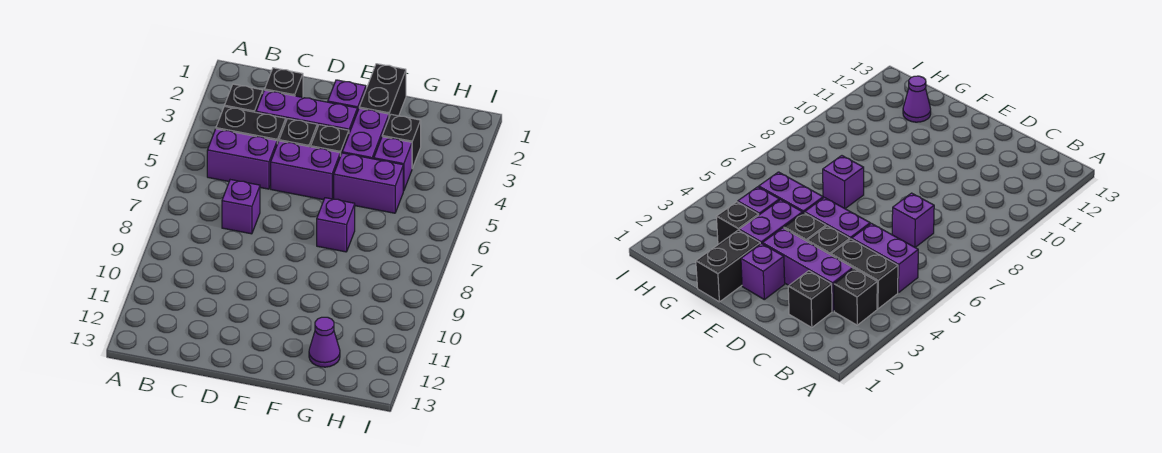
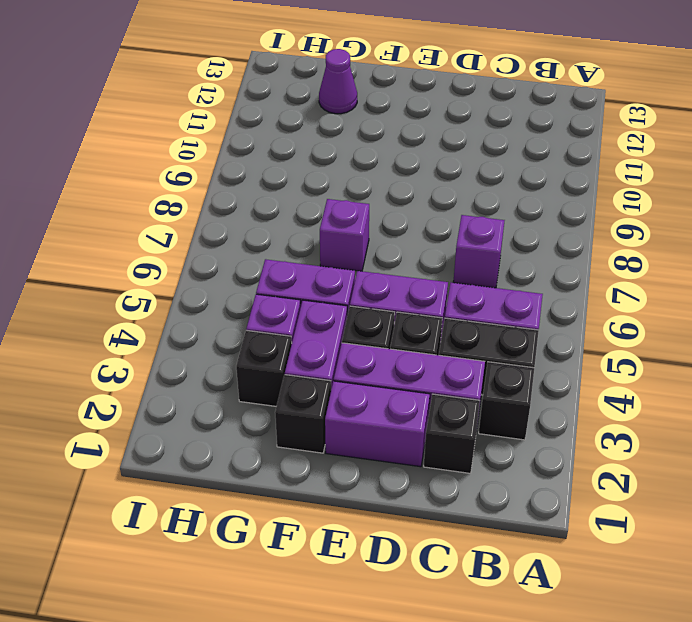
purple 1x1 brick [328,80,366,112] -> purple 1x2 brick [325,381,430,467]
black 1x2 brick [359,64,406,117] -> black 1x1 brick [275,375,331,453]

